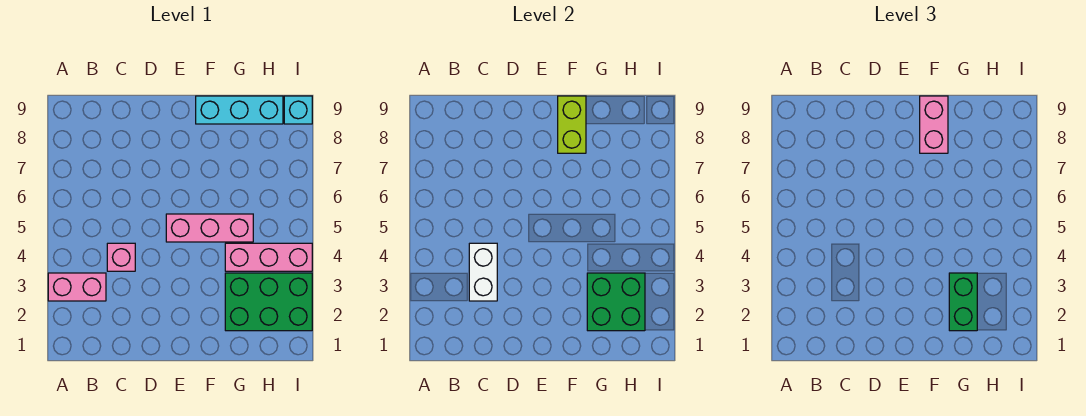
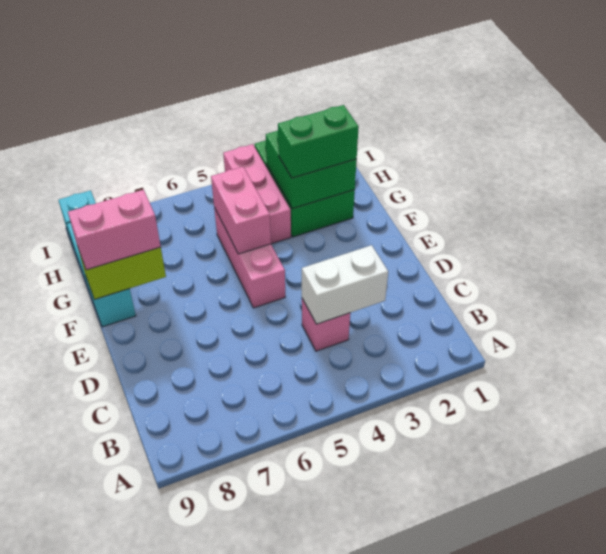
pink 1x2 brick [48,273,106,301] -> pink 1x2 brick moved to [211,167,271,254]

